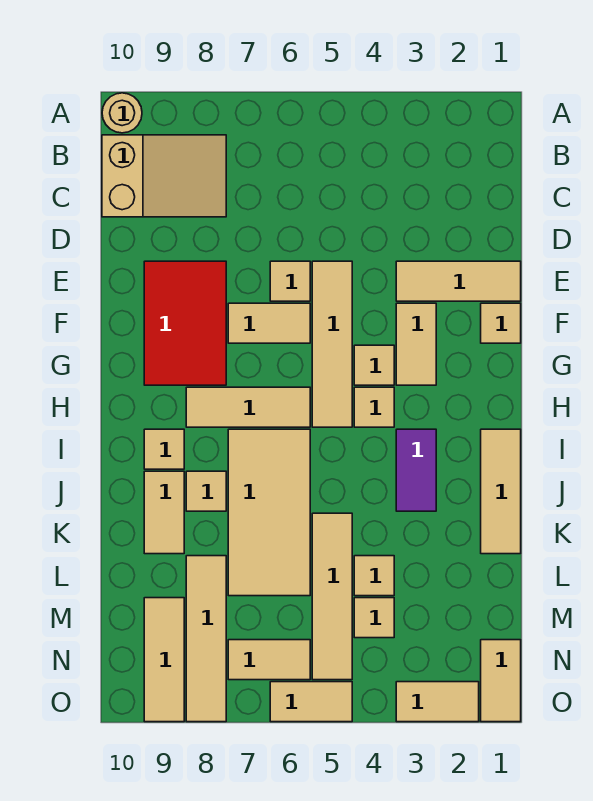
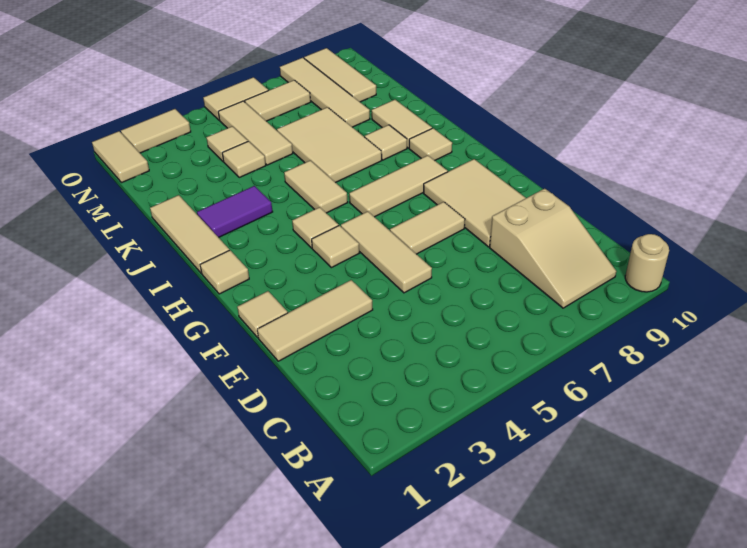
tan 2x3 slope [102,135,226,217] -> tan 2x3 slope turned to [490,189,616,308]
tan 1x4 tile [312,261,352,427] -> tan 1x3 tile [341,211,432,293]
tan 1x1 tile [270,261,310,301] -> tan 1x1 tile moved to [200,250,249,294]
red 2x3 tile [144,261,226,385] -> tan 2x3 tile [424,159,526,247]
tan 1x2 tile [396,303,436,385] -> tan 1x2 tile moved to [284,160,348,213]
purple 1x2 tile [396,429,436,511] -> purple 1x2 tile turned to [197,186,273,237]
tan 2x4 tile [228,429,310,596] -> tan 2x3 tile [277,107,382,183]
tan 1x4 tile [312,513,352,680] -> tan 1x3 tile [218,101,293,165]

